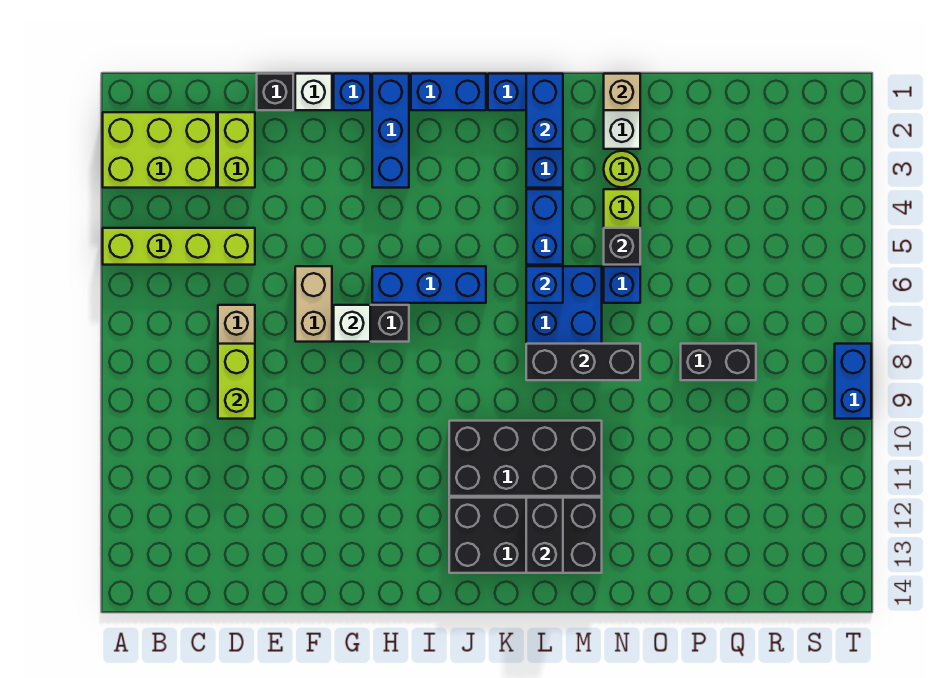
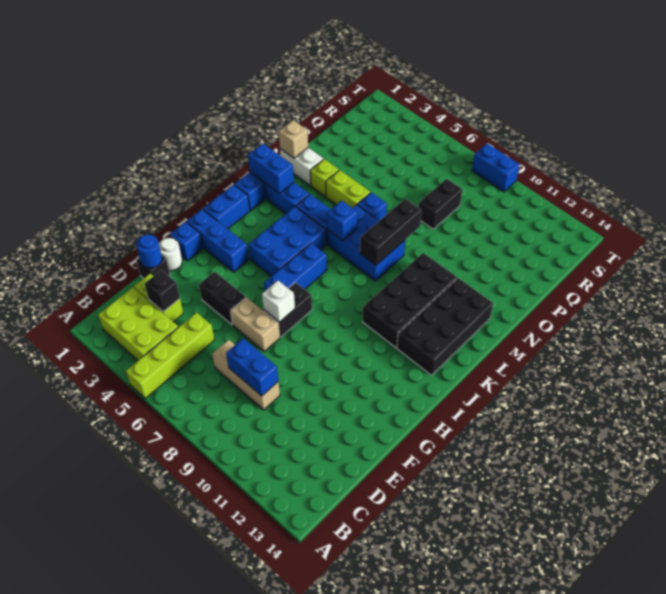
lime 2x3 brick [103,112,216,188] -> lime 2x3 brick turned to [98,287,178,360]
lime 1x2 brick [218,344,255,419] -> blue 1x2 brick [226,338,278,396]
none -> blue 1x1 round brick [136,235,162,268]
white 1x1 brick [295,74,332,110] -> white 1x1 round brick [159,238,182,271]
none -> blue 2x3 brick [248,207,326,276]
black 1x2 brick [526,498,563,573] -> black 1x2 brick moved to [199,272,246,325]
lime 1x1 round brick [604,151,640,187] -> lime 1x1 brick [310,159,339,197]
black 1x1 brick [604,228,640,265] -> black 1x1 brick moved to [145,270,180,312]

